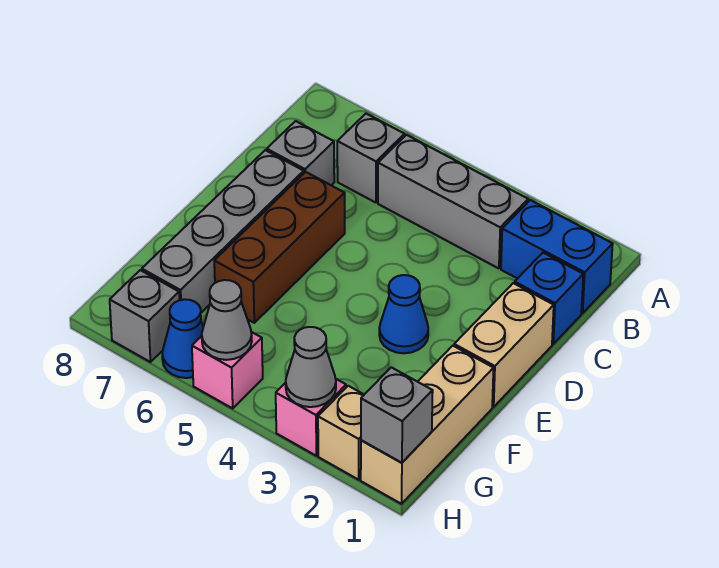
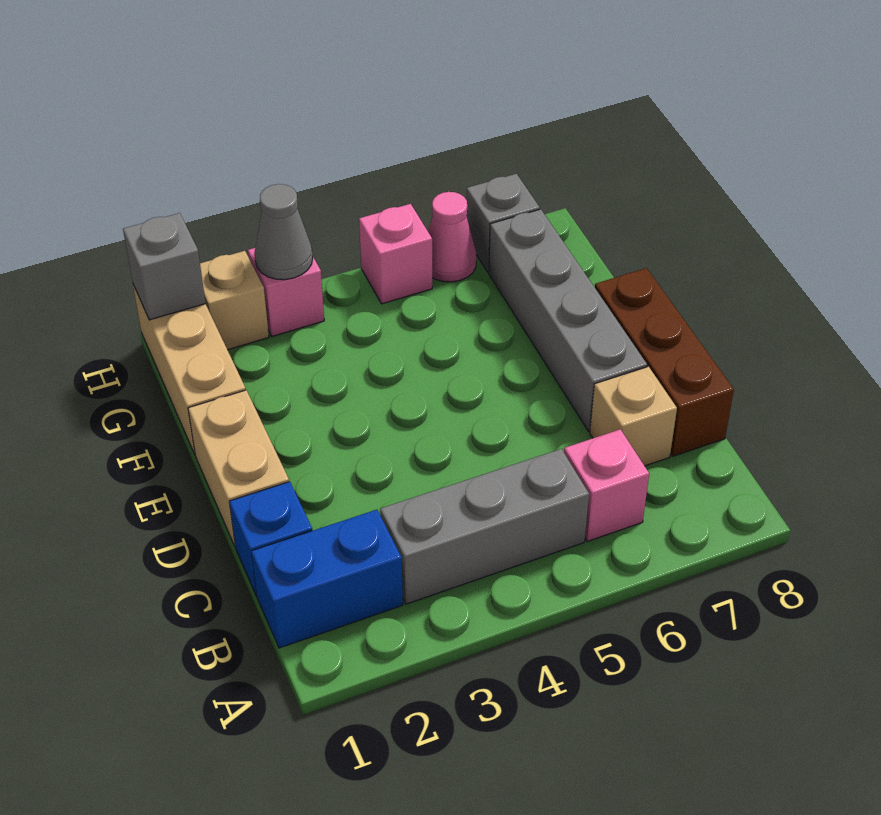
grey 1x1 brick [337,114,404,203] -> pink 1x1 brick [564,429,649,541]
grey 1x1 brick [267,121,334,185] -> tan 1x1 brick [590,367,677,466]
brown 1x3 brick [214,172,345,323] -> brown 1x3 brick moved to [595,268,734,456]
blue 1x1 cone [379,275,428,353] -> none
grey 1x1 cone [202,280,252,360] -> none
blue 1x1 cone [162,299,203,378] -> pink 1x1 cone [428,192,476,282]

